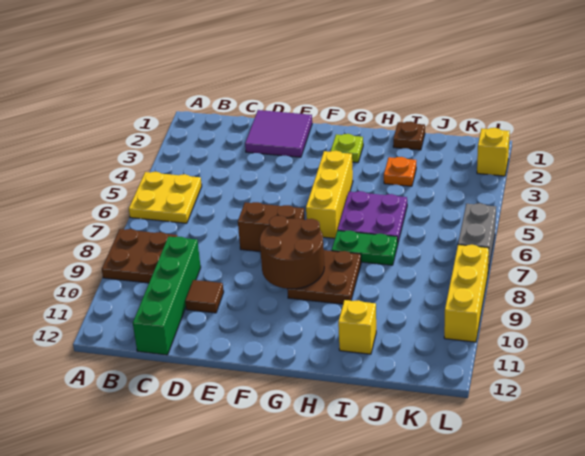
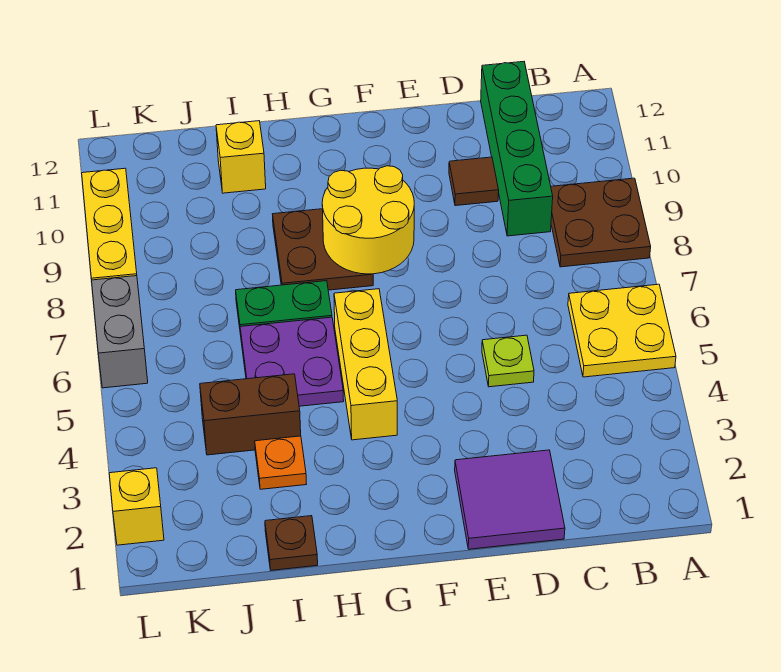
brown 1x2 brick [238,202,305,252] -> brown 1x2 brick moved to [200,374,301,455]
brown 2x2 round brick [260,216,324,289] -> yellow 2x2 round brick [322,166,414,274]
lime 1x1 plate [331,134,363,163] -> lime 1x1 plate moved to [482,335,534,387]

